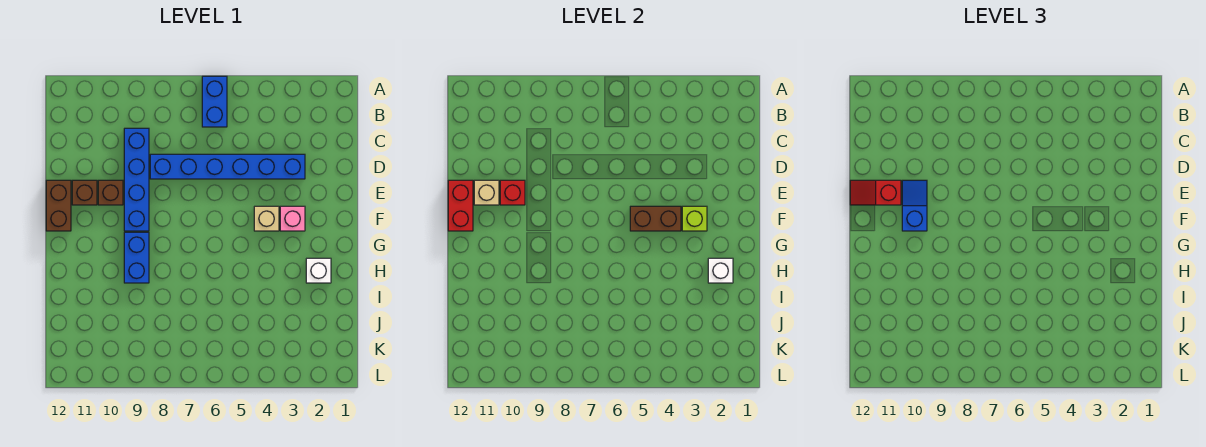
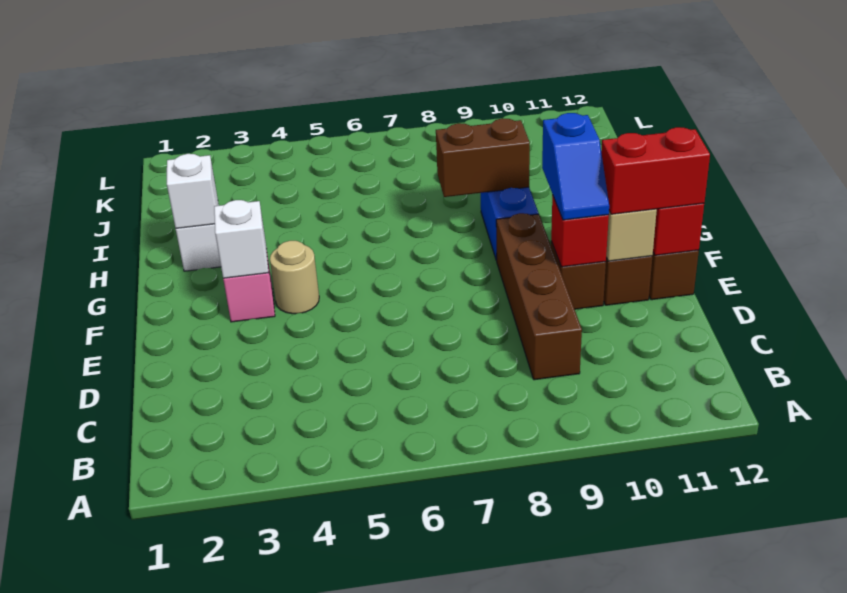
blue 1x2 brick [202,76,227,127] -> none
blue 1x4 brick [124,128,149,231] -> brown 1x4 brick [496,213,582,380]
blue 1x6 brick [150,154,305,179] -> none
red 1x2 slope [850,180,901,205] -> red 1x2 brick [601,127,710,214]
lime 1x1 brick [682,206,707,231] -> white 1x1 brick [214,200,269,279]
tan 1x1 brick [254,206,279,231] -> tan 1x1 round brick [270,241,319,314]
brown 1x2 brick [630,206,681,231] -> brown 1x2 brick moved to [436,118,530,197]

